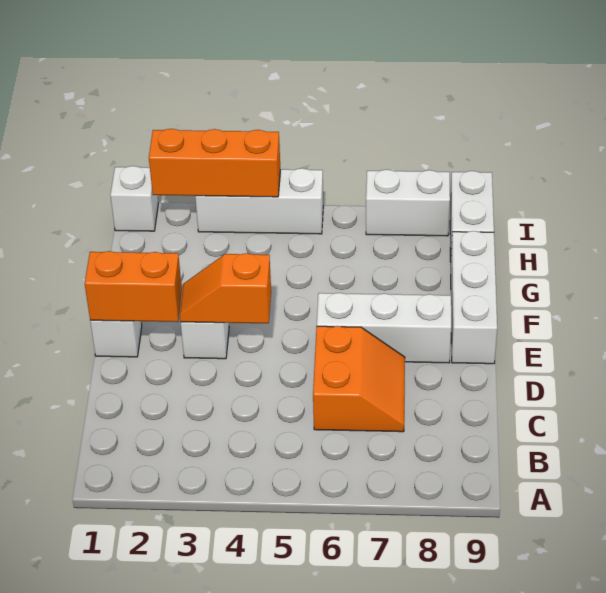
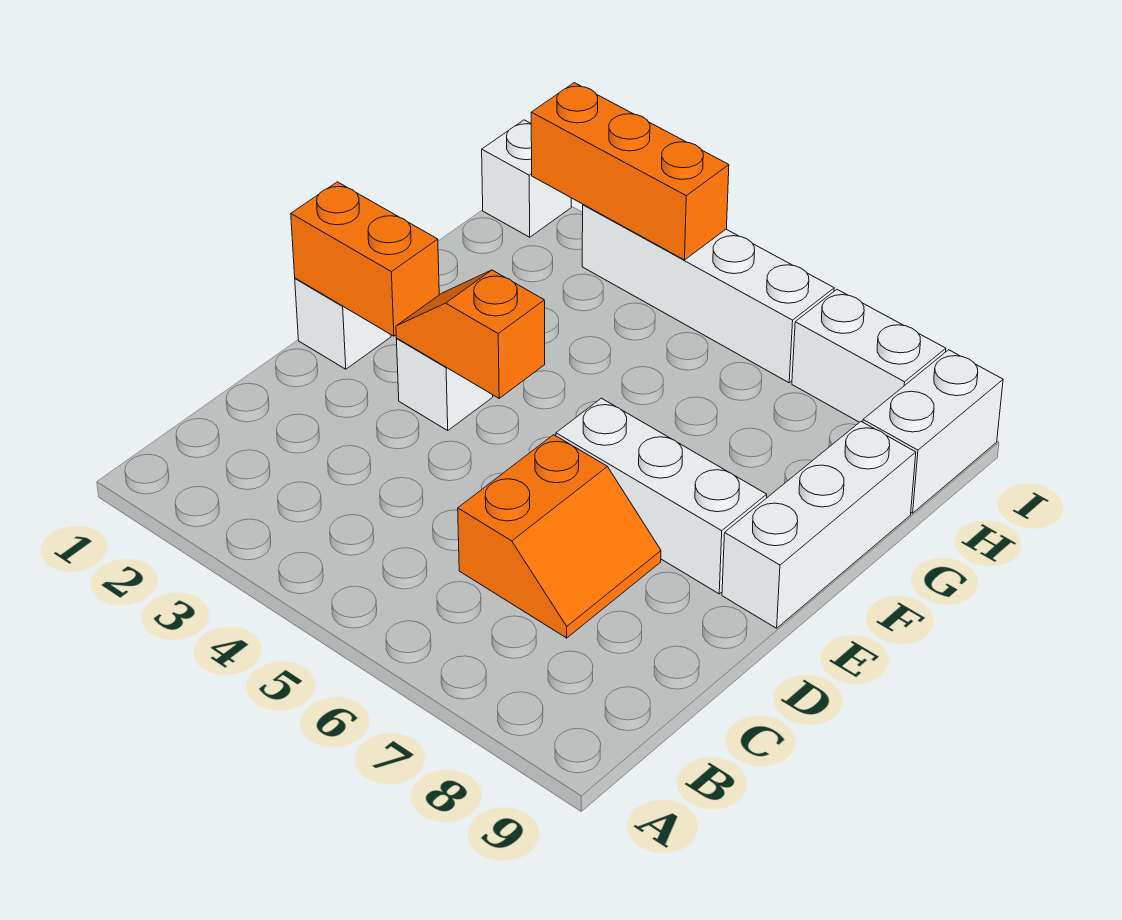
white 1x3 brick [195,168,323,234] -> white 1x4 brick [582,205,834,383]

